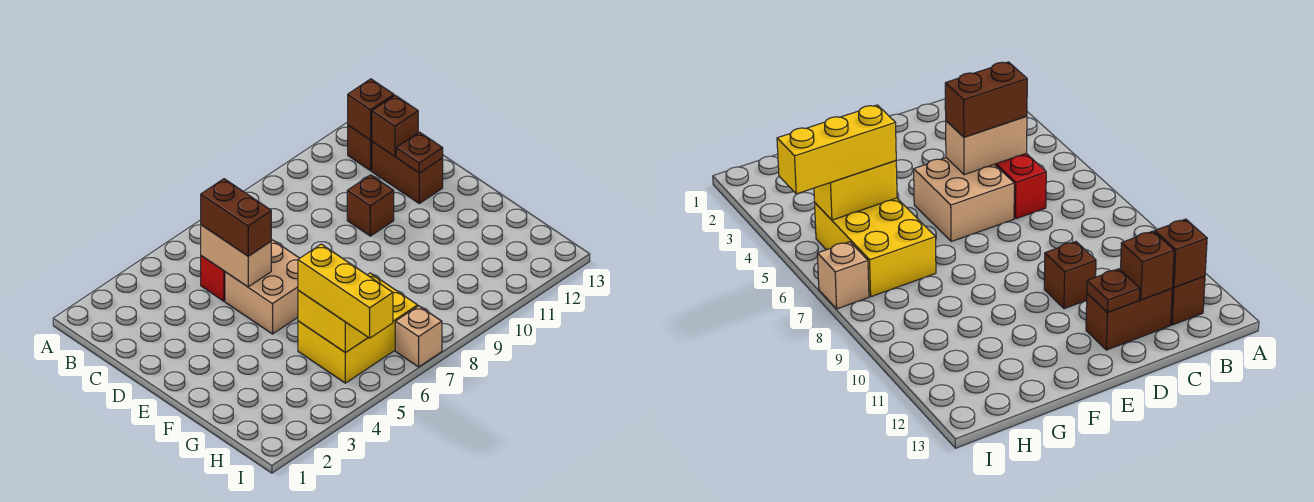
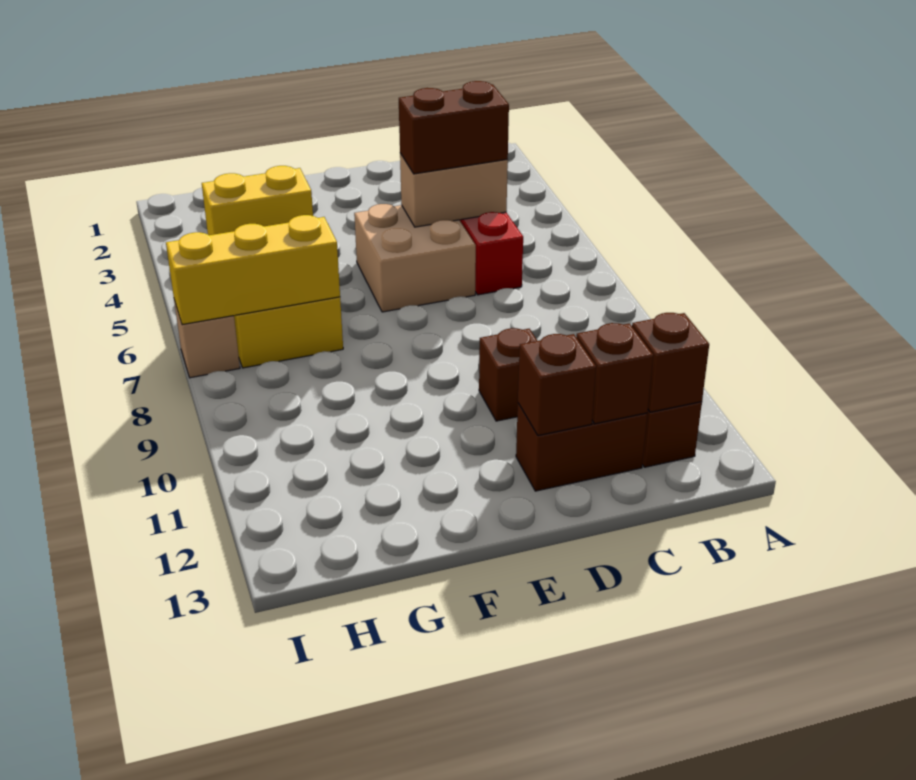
brown 1x1 plate [396,132,443,173] -> brown 1x1 brick [518,334,596,436]
yellow 1x3 brick [298,244,393,338] -> yellow 1x3 brick moved to [166,215,340,325]

